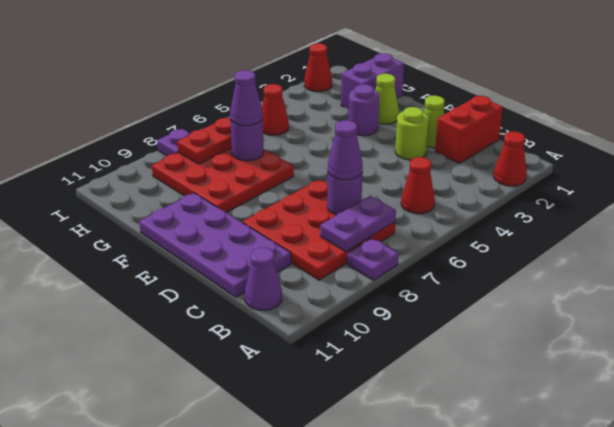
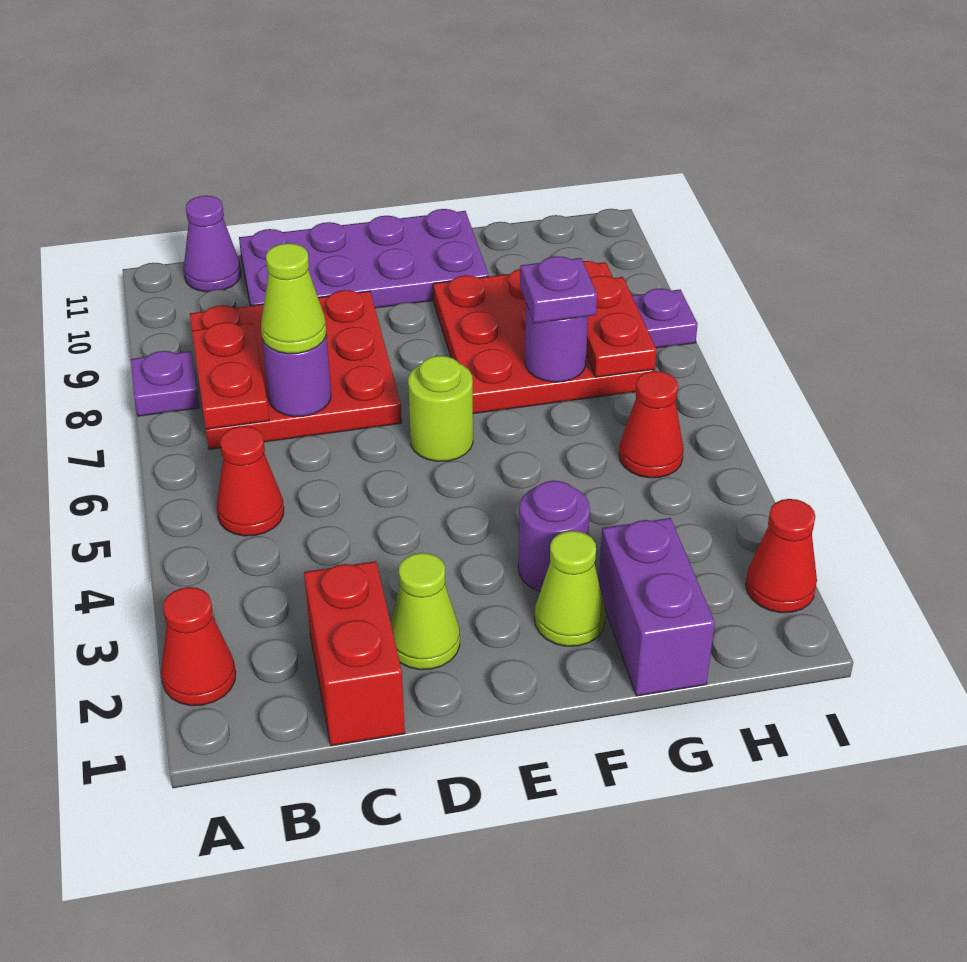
purple 1x2 plate [320,196,396,252] -> red 1x2 plate [192,322,269,429]
purple 1x1 cone [328,120,363,180] -> lime 1x1 cone [261,243,326,354]
lime 1x1 round brick [395,107,429,160] -> lime 1x1 round brick moved to [408,356,473,462]
purple 1x1 cone [230,70,263,126] -> purple 1x1 plate [520,256,597,323]

